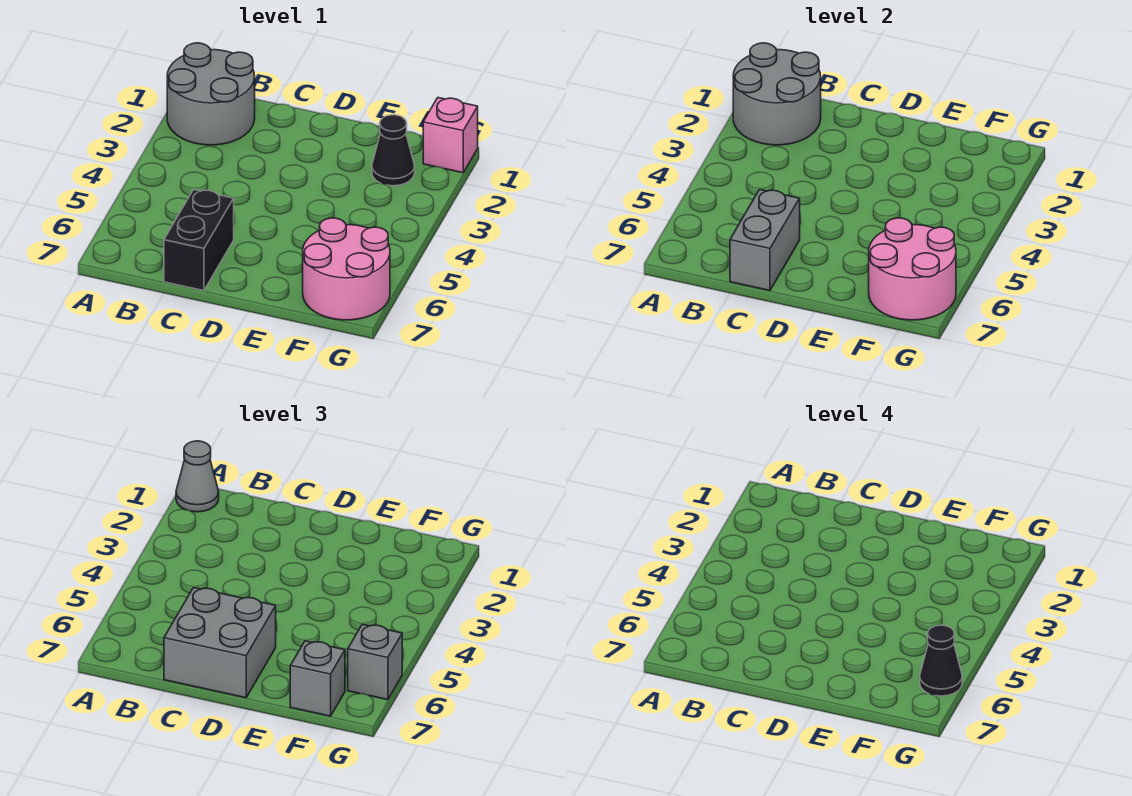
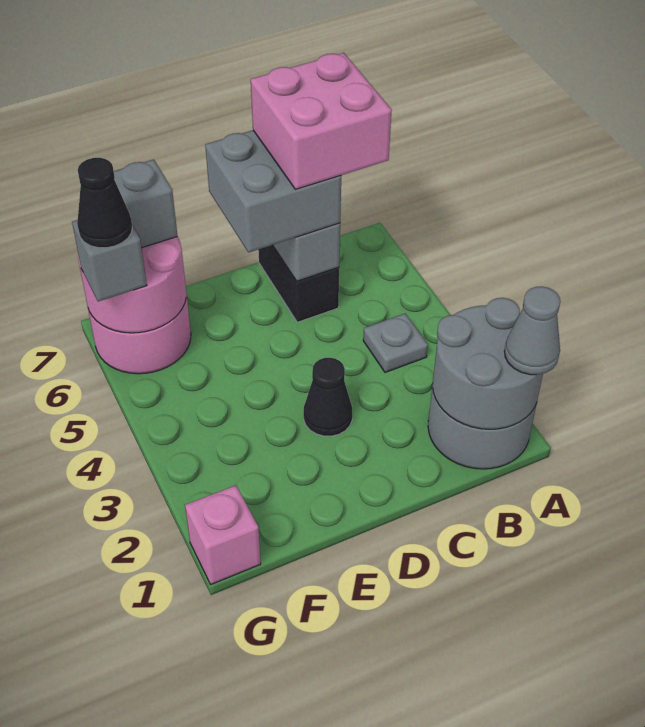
none -> grey 1x1 plate [363,313,428,373]
none -> pink 2x2 brick [251,53,392,189]
black 1x1 cone [372,115,415,186] -> black 1x1 cone moved to [304,358,352,436]

